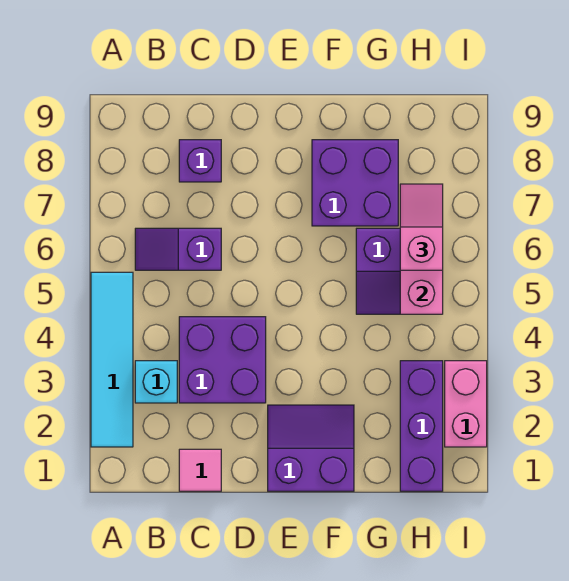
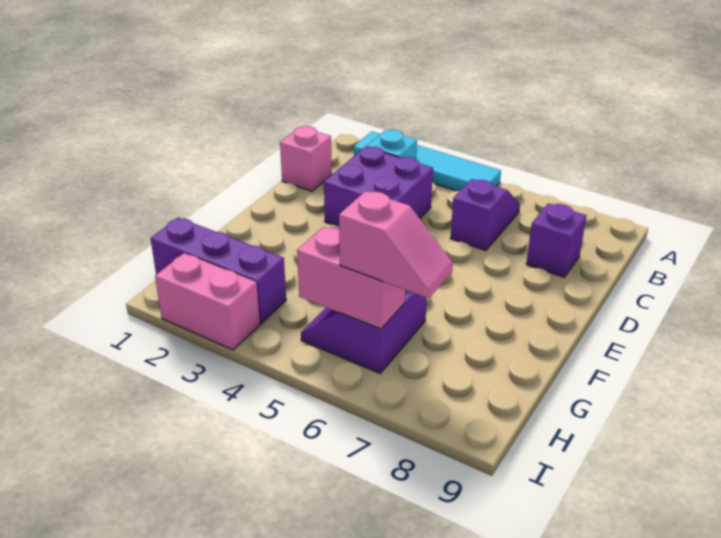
pink 1x1 tile [179,449,221,491] -> pink 1x1 brick [280,126,332,191]
purple 2x2 slope [268,405,354,491] -> none
purple 2x2 brick [312,140,398,226] -> none

